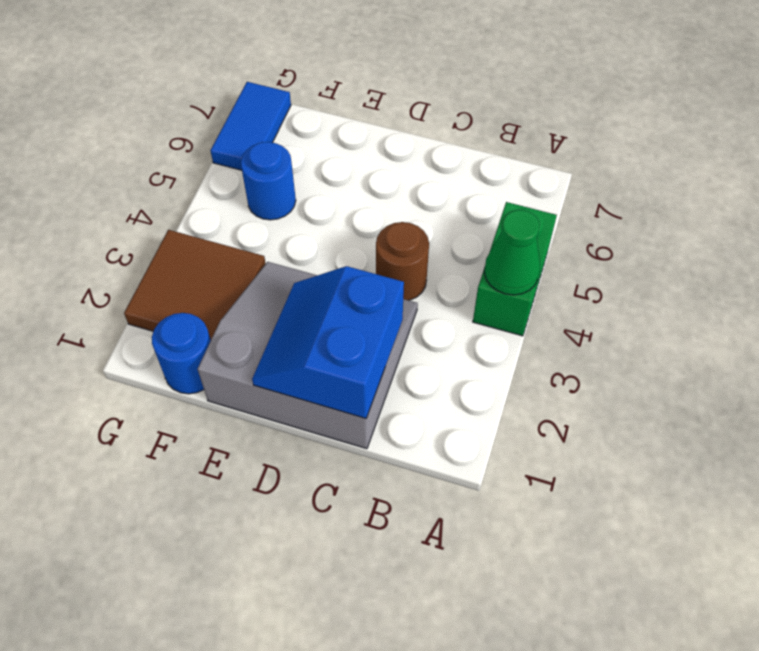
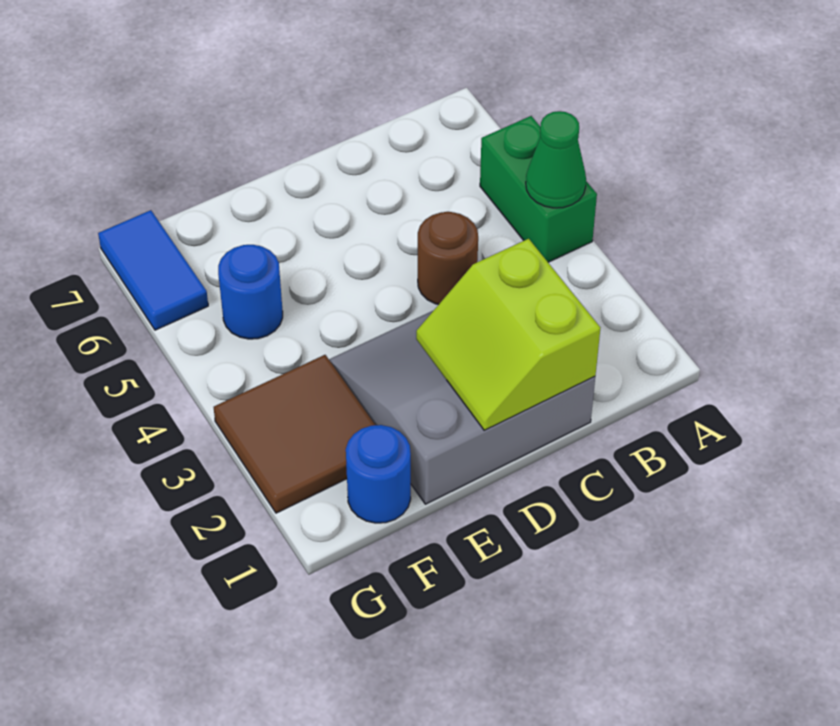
blue 2x2 slope [252,266,404,419] -> lime 2x2 slope [416,239,600,430]

